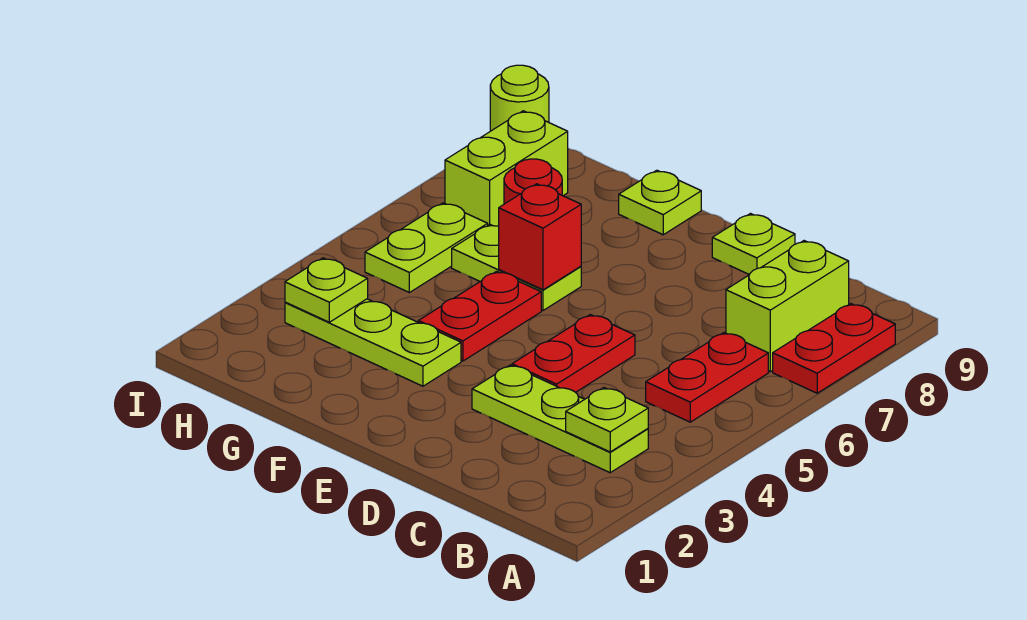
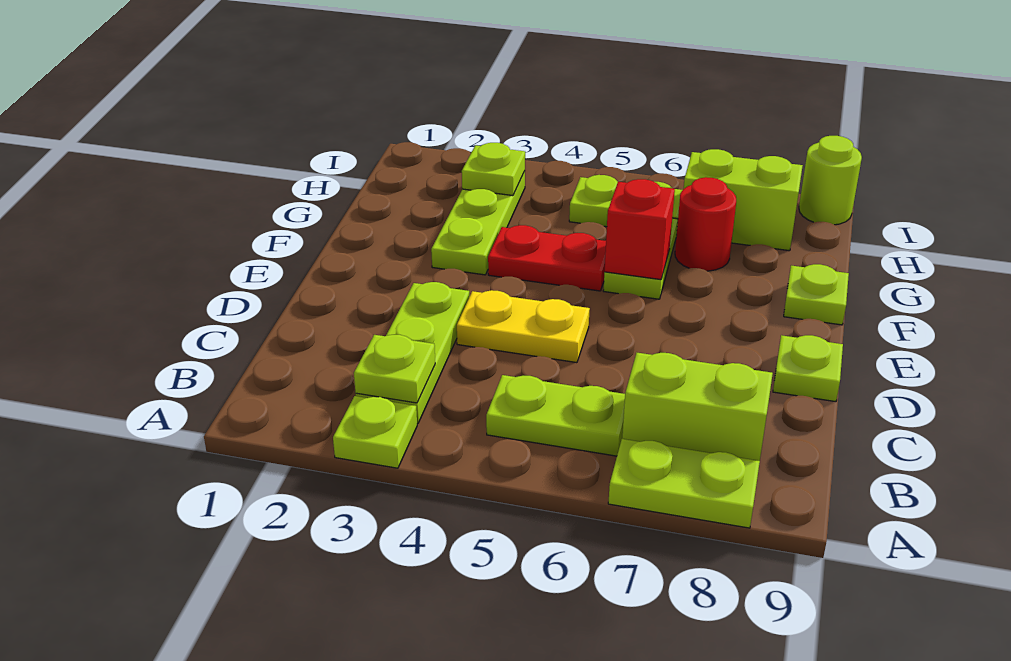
none -> lime 1x1 plate [333,396,417,468]
red 1x2 plate [773,304,895,393] -> lime 1x2 plate [608,439,760,528]
red 1x2 plate [646,333,768,422] -> lime 1x2 plate [486,375,625,456]
red 1x2 plate [512,315,635,392] -> yellow 1x2 plate [457,290,590,363]

